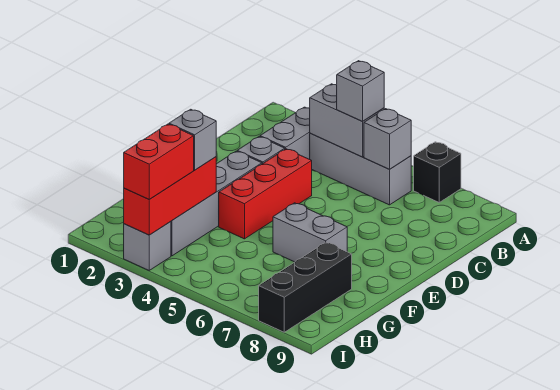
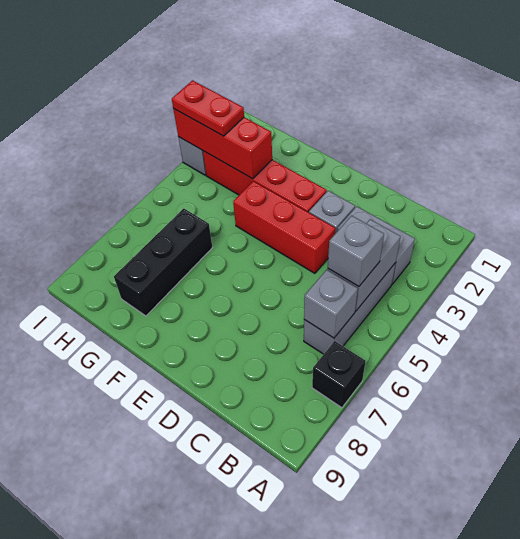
grey 1x4 brick [171,151,262,256] -> red 1x4 brick [203,151,327,212]
grey 1x2 brick [273,203,347,262] -> none
grey 1x1 brick [169,109,216,170] -> none
black 1x3 brick [259,242,352,332] -> black 1x3 brick turned to [114,209,212,316]
red 1x2 brick [124,124,194,199] -> red 1x2 plate [172,80,244,136]

